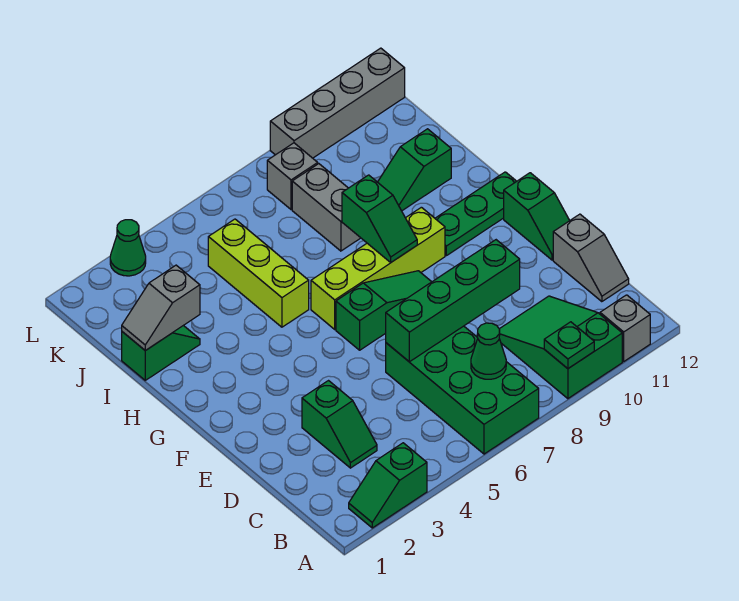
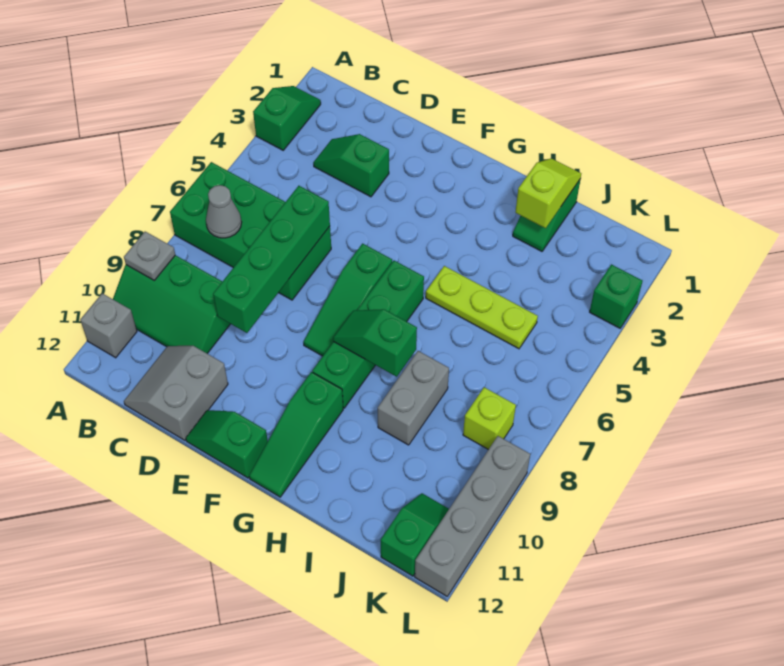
green 2x3 slope [499,296,622,399] -> green 2x3 slope turned to [113,255,230,354]
green 1x1 plate [544,322,594,369] -> grey 1x1 plate [124,232,175,280]
green 1x1 cone [471,323,506,379] -> grey 1x1 cone [206,185,242,238]
grey 1x2 slope [553,214,629,302] -> grey 2x2 slope [124,346,228,440]
lime 1x4 brick [311,207,445,329] -> green 1x4 brick [312,261,424,408]
green 1x3 plate [435,172,517,256] -> green 1x3 slope [249,372,343,497]
lime 1x3 brick [208,219,309,327] -> lime 1x3 plate [426,266,538,349]
grey 1x2 slope [122,265,200,351] -> lime 1x2 slope [515,158,581,228]
grey 1x2 brick [292,164,360,251] -> grey 1x2 brick turned to [378,351,449,445]
green 1x2 slope [378,129,451,211] -> green 1x2 slope moved to [381,493,449,576]
grey 1x1 brick [267,143,318,210] -> lime 1x1 brick [463,387,516,449]
green 1x1 cone [110,220,146,276] -> green 1x1 brick [590,264,642,328]

